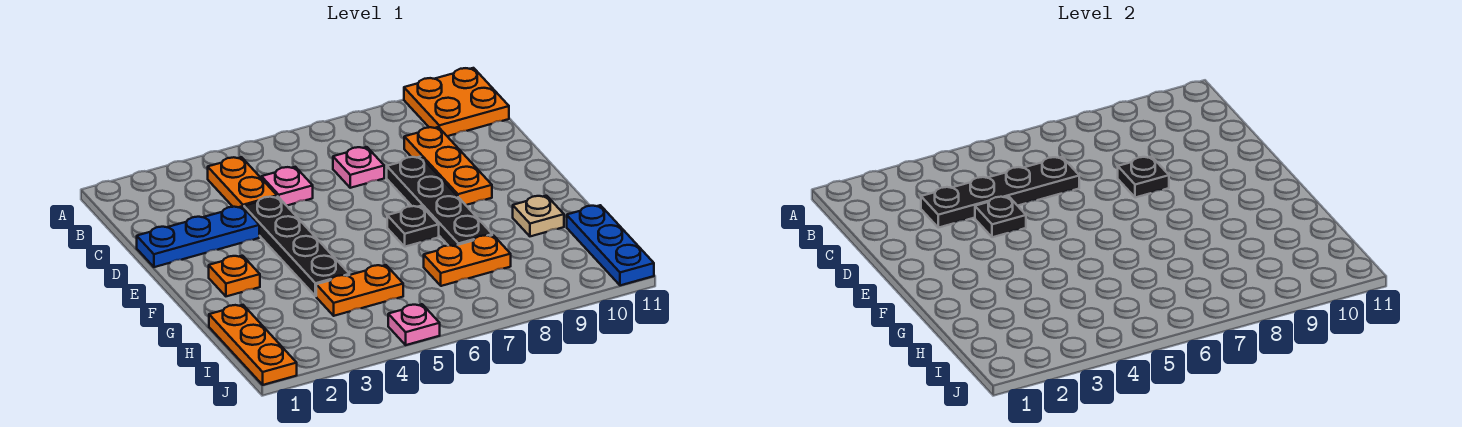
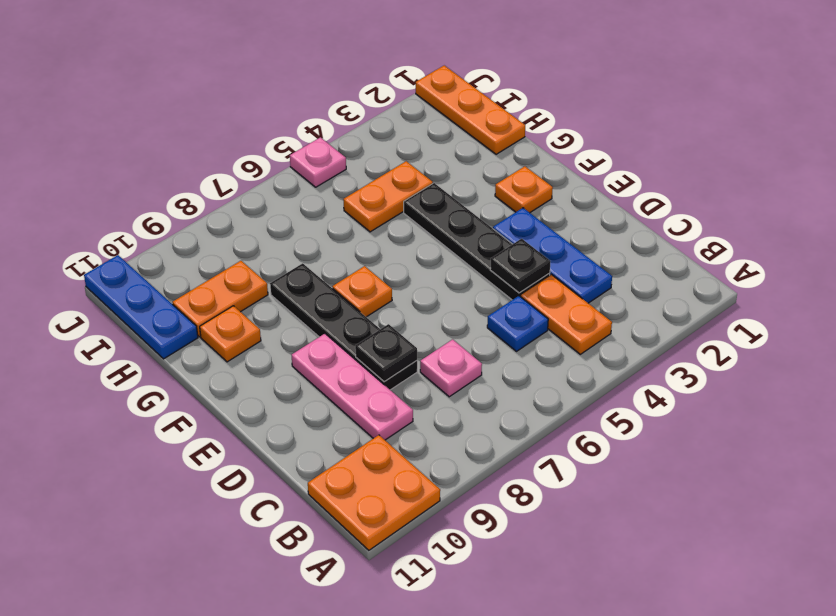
black 1x4 plate [921,157,1079,228] -> none
pink 1x1 plate [261,167,313,206] -> blue 1x1 plate [487,296,548,351]
orange 1x3 plate [404,127,492,205] -> pink 1x3 plate [292,334,413,440]
blue 1x3 plate [137,206,259,267] -> blue 1x3 plate turned to [493,208,612,303]
black 1x1 plate [387,206,439,247] -> orange 1x1 plate [332,266,392,317]
tan 1x1 plate [513,196,564,236] -> orange 1x1 plate [200,306,261,362]
orange 1x2 plate [424,235,511,286] -> orange 1x2 plate moved to [173,261,268,337]

